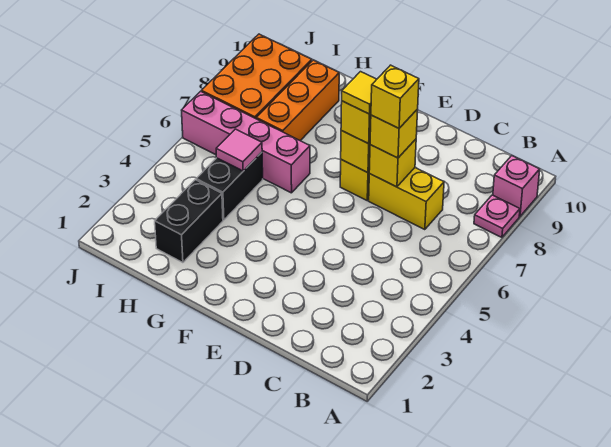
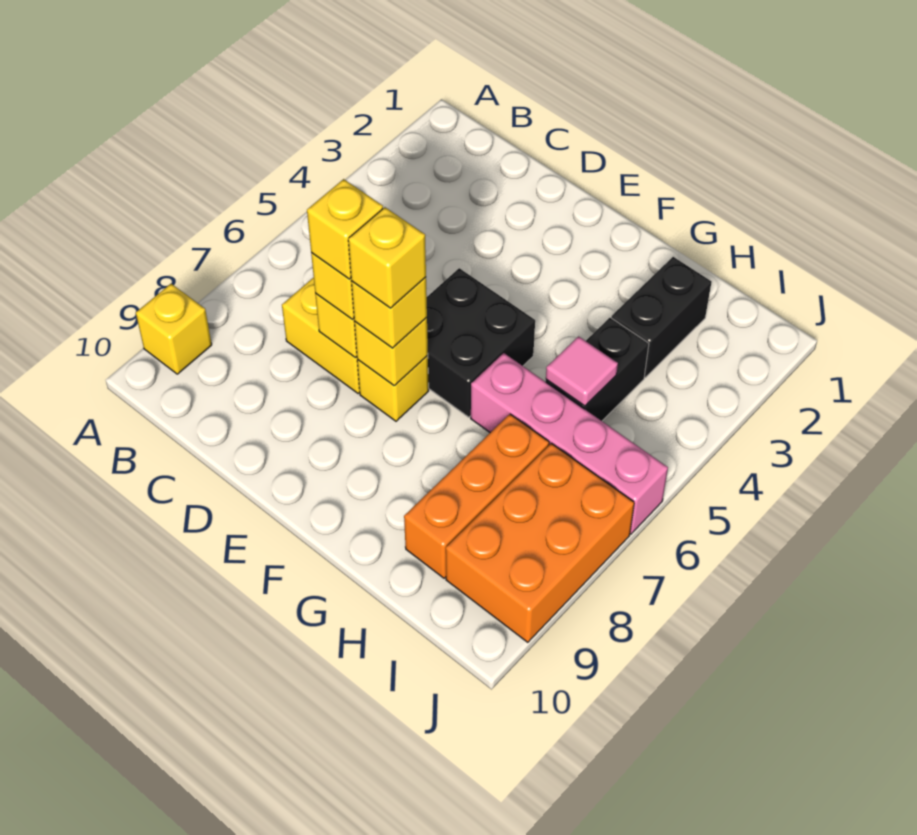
pink 1x1 plate [474,195,520,237] -> none
pink 1x1 brick [493,156,540,216] -> yellow 1x1 brick [136,284,212,374]
none -> black 2x2 brick [427,268,535,417]
yellow 1x1 tile [342,72,377,114] -> yellow 1x1 brick [348,207,426,308]

